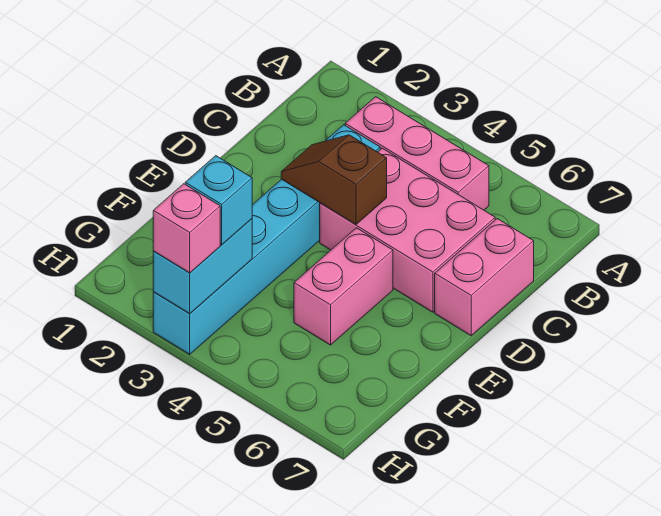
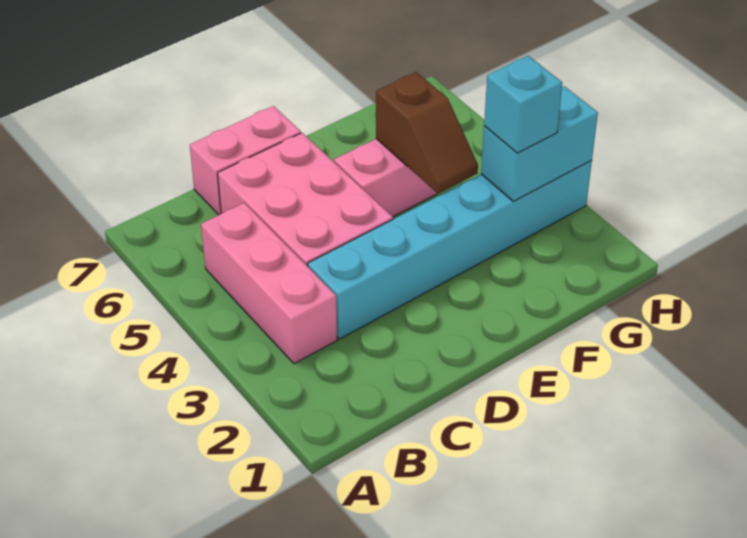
brown 1x2 slope [281,135,387,225] -> brown 1x2 slope moved to [376,72,478,193]
pink 1x1 brick [153,184,220,273] -> none

